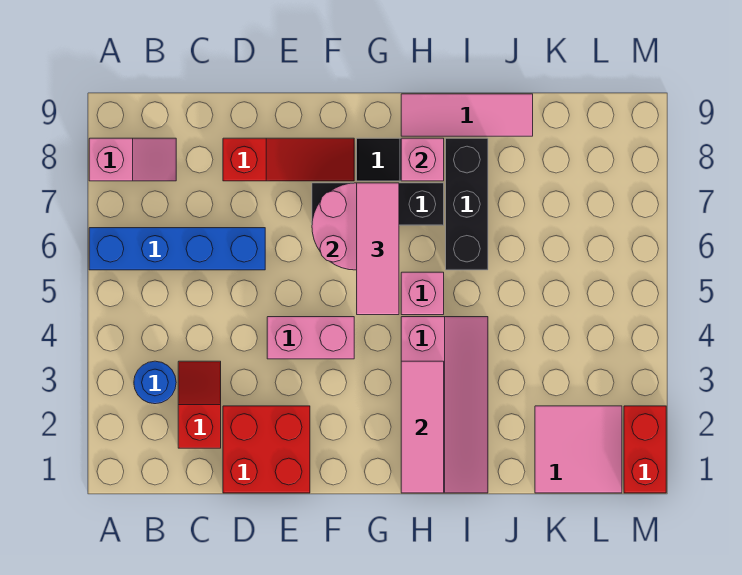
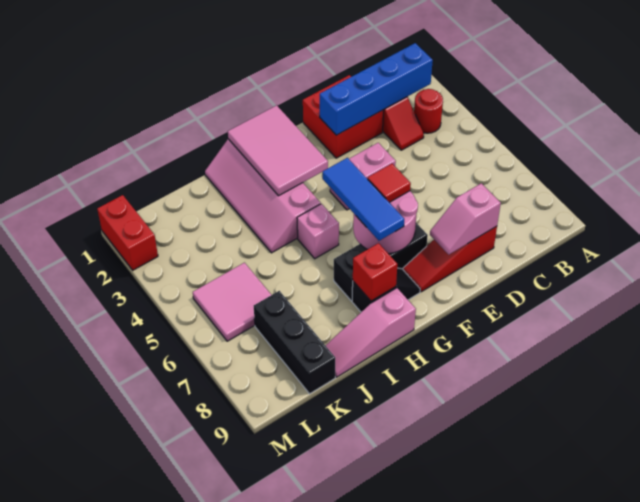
blue 1x4 brick [89,228,265,270] -> blue 1x4 brick moved to [320,43,433,135]
pink 1x2 slope [89,138,176,181] -> pink 1x2 slope moved to [430,183,501,254]
blue 1x1 round brick [134,361,176,404] -> red 1x1 round brick [414,89,443,133]
none -> red 1x1 tile [368,164,411,202]
pink 1x3 tile [357,183,399,315] -> blue 1x3 tile [323,158,404,241]
pink 1x3 tile [401,361,444,493] -> pink 2x3 tile [228,105,328,196]
pink 1x1 brick [401,138,444,181] -> red 1x1 brick [353,243,397,301]
pink 1x3 tile [401,94,533,136] -> pink 1x3 slope [325,288,416,377]
black 1x3 brick [446,138,488,270] -> black 1x3 brick moved to [254,291,335,394]
pink 2x2 tile [535,406,622,493] -> pink 2x2 tile moved to [193,263,271,341]

